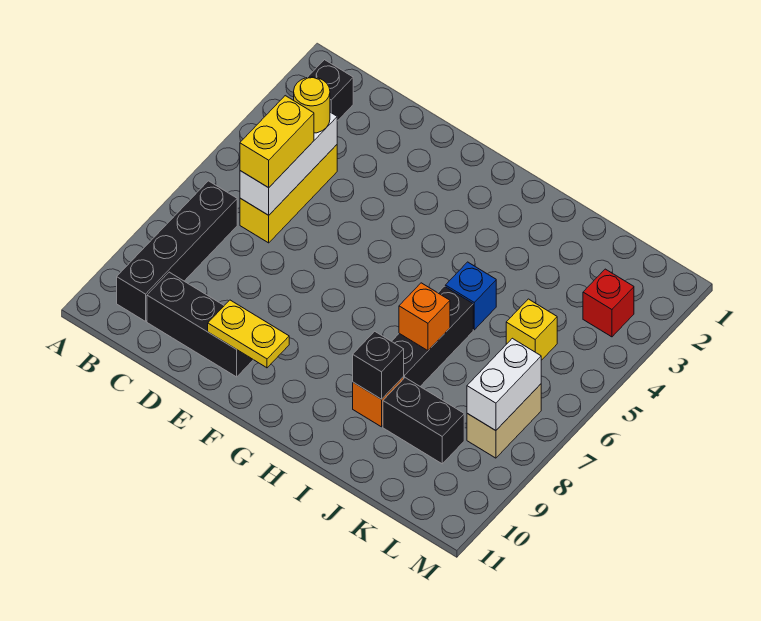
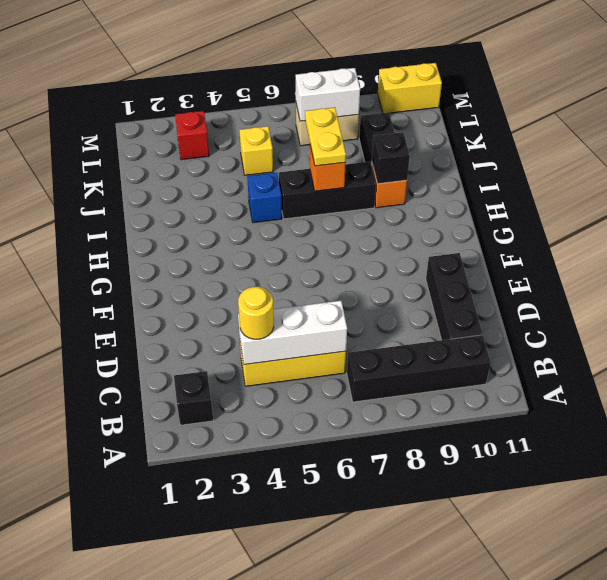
yellow 1x2 brick [240,96,314,188] -> yellow 1x2 brick moved to [378,63,442,113]
yellow 1x2 plate [208,300,289,368] -> yellow 1x2 plate moved to [305,107,346,166]

